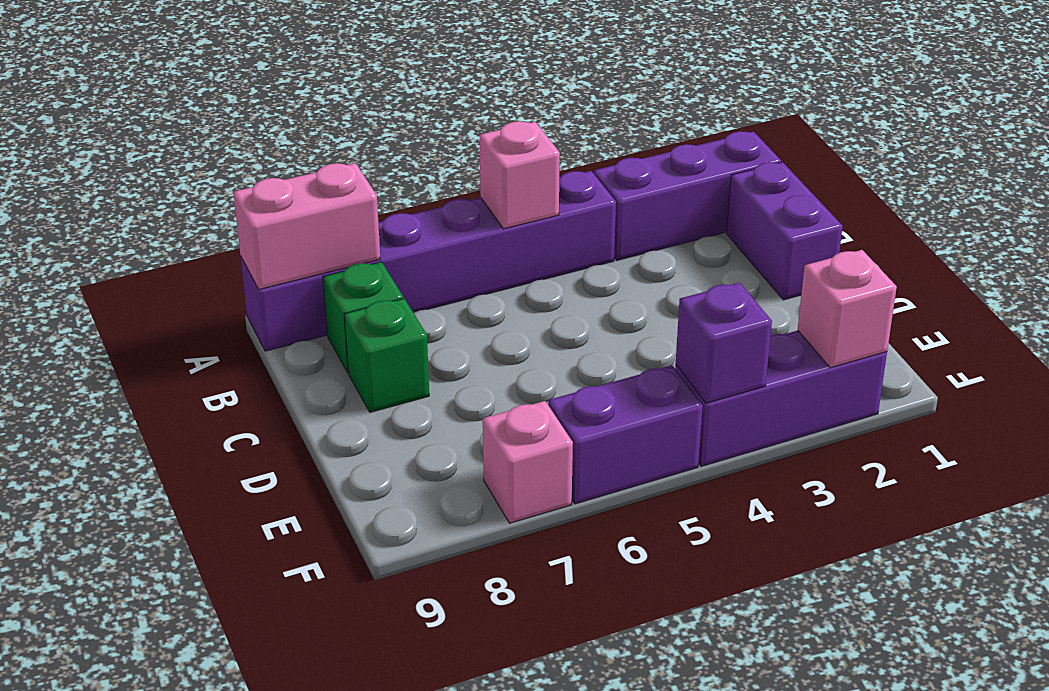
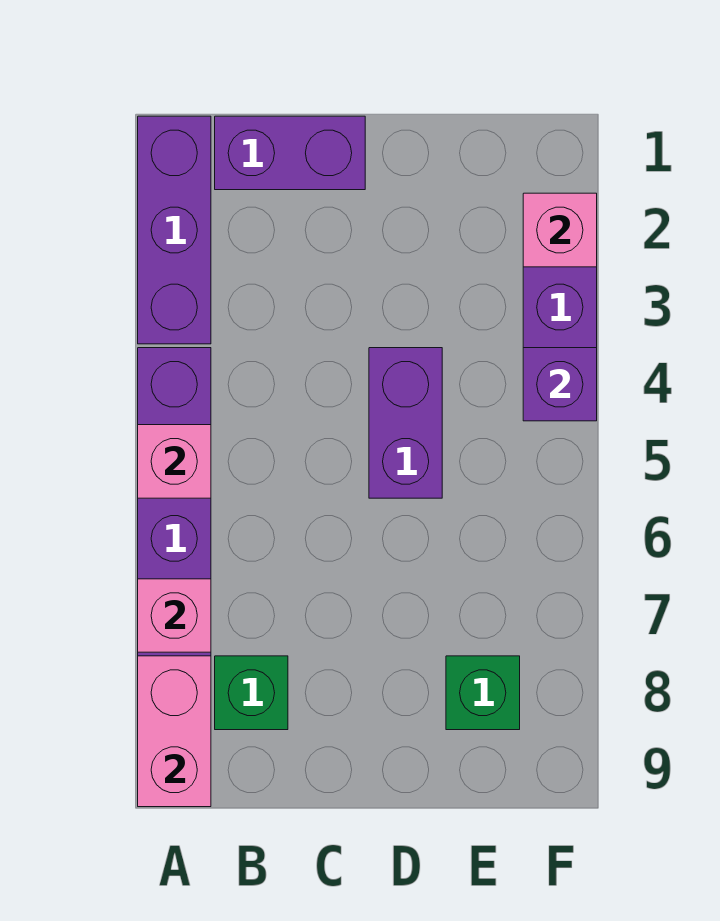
green 1x1 brick [344,298,429,412] -> green 1x1 brick moved to [446,656,520,730]
purple 1x2 brick [548,365,703,504] -> purple 1x2 brick moved to [369,348,442,498]
pink 1x1 brick [483,401,573,523] -> pink 1x1 brick moved to [138,579,211,652]

